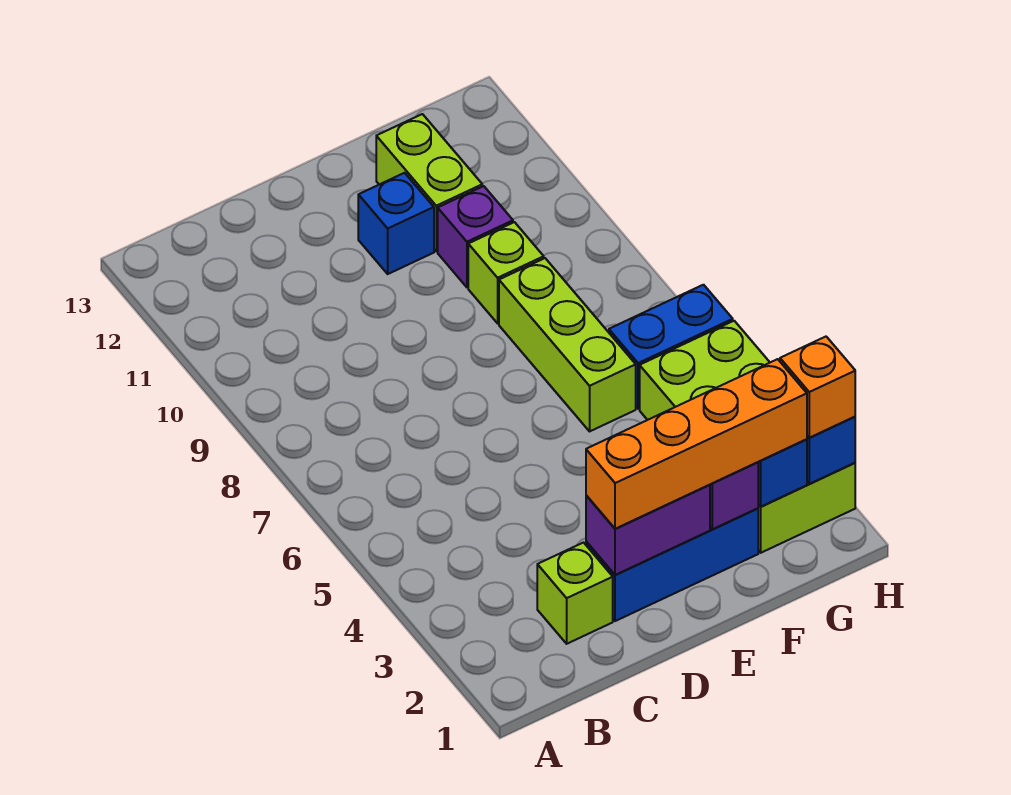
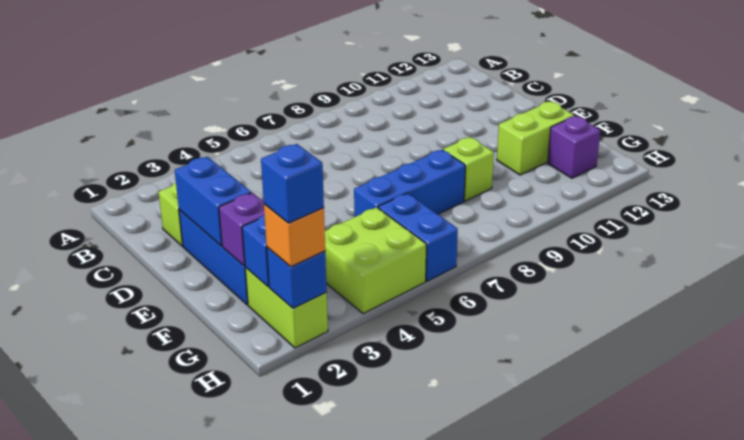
purple 1x2 brick [586,485,710,575] -> blue 1x2 brick [175,157,251,246]
orange 1x4 brick [586,359,807,529] -> none
blue 1x1 brick [358,173,434,274] -> blue 1x1 brick moved to [261,144,324,223]
lime 1x3 brick [499,258,636,431] -> blue 1x3 brick [354,150,465,217]
purple 1x1 brick [438,186,513,287] -> purple 1x1 brick moved to [548,116,600,178]

